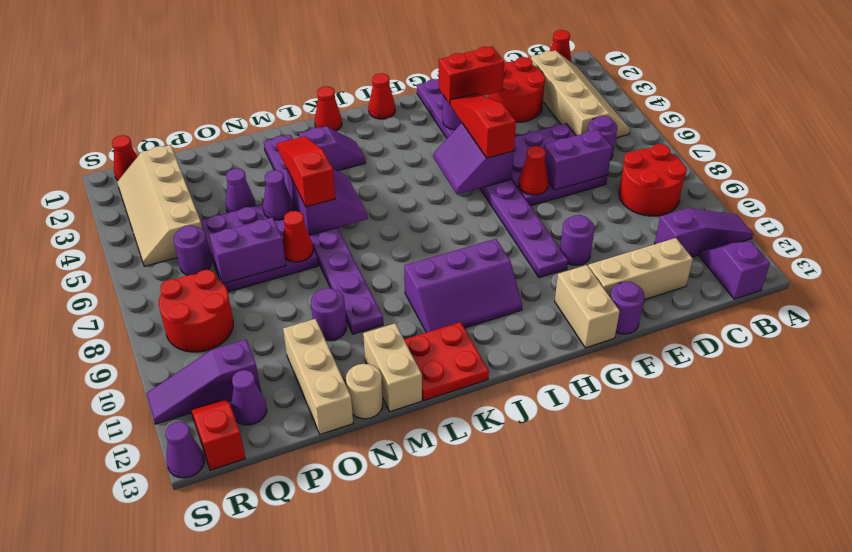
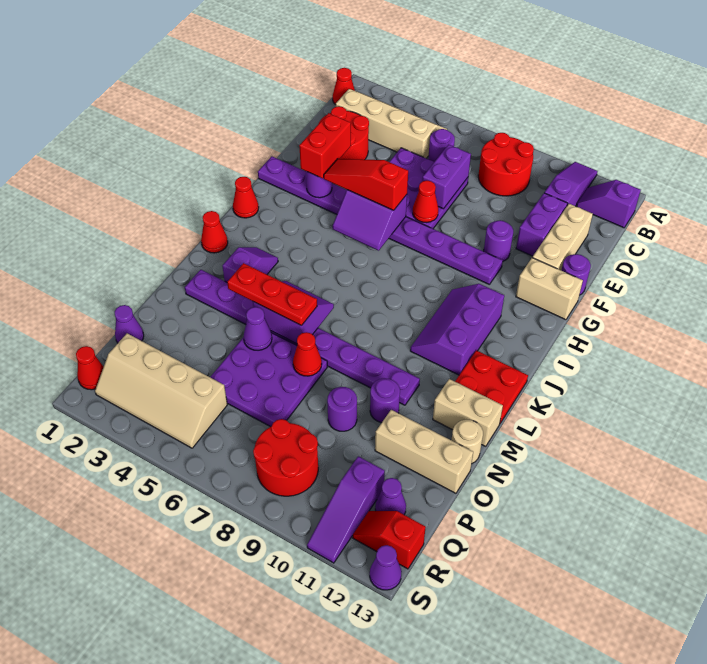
purple 2x3 slope [404,239,522,332] -> purple 2x3 slope turned to [410,284,504,375]
red 1x3 slope [277,136,336,207] -> red 1x3 plate [227,263,317,326]
purple 1x1 cone [225,168,256,213] -> purple 1x1 cone moved to [115,305,144,343]
purple 1x2 brick [209,217,286,284] -> purple 1x2 brick moved to [516,193,568,256]
purple 1x1 round brick [174,225,211,275] -> purple 1x1 round brick moved to [327,387,357,431]

